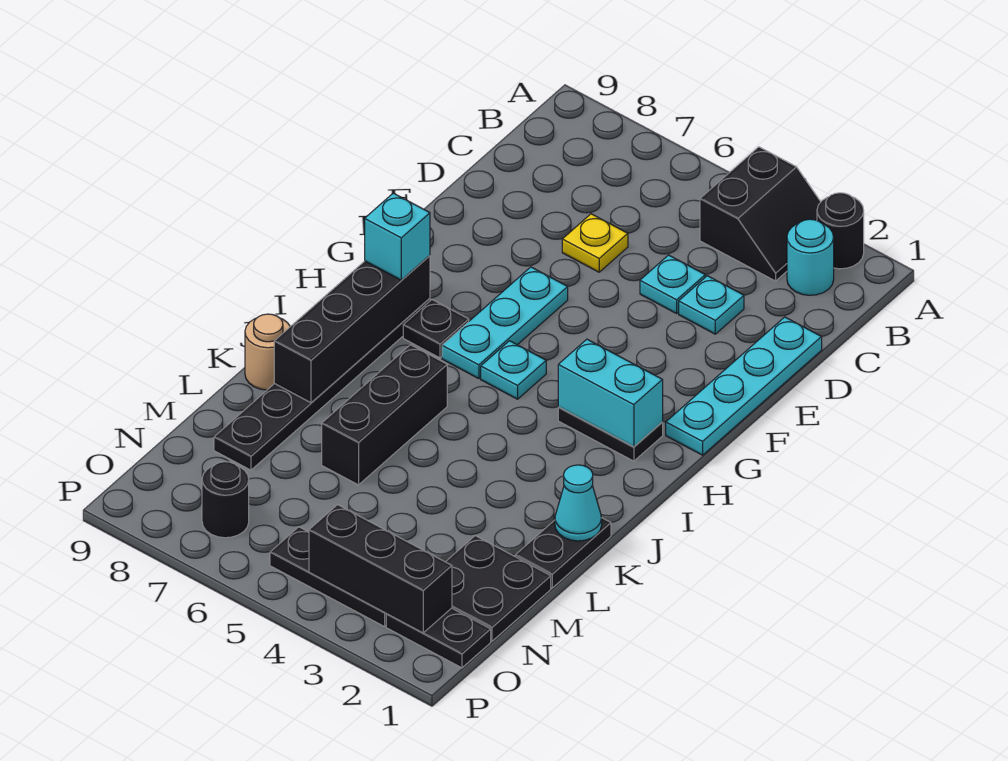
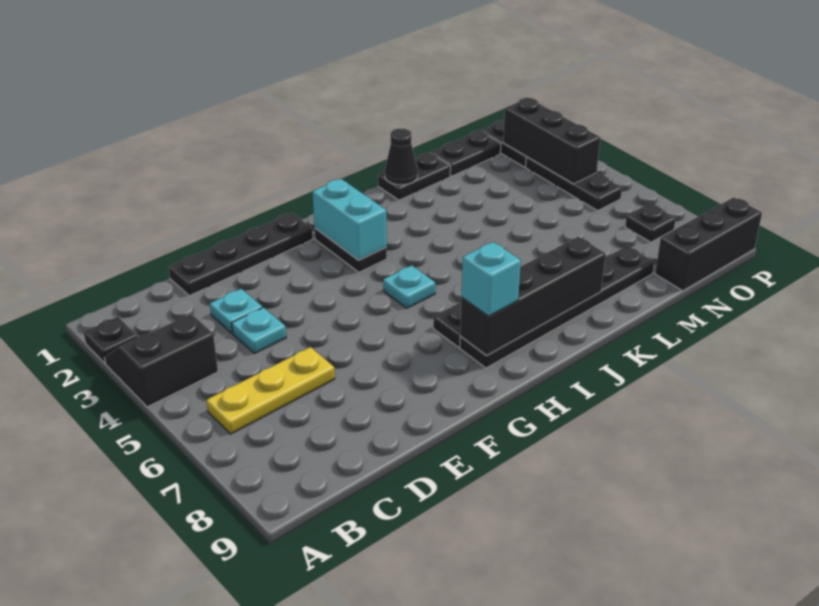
black 1x1 round brick [817,193,864,269] -> black 1x1 plate [83,317,138,363]
cyan 1x1 round brick [787,219,834,295] -> none
cyan 1x4 plate [666,317,822,455] -> black 1x4 plate [168,213,313,296]
yellow 1x1 plate [562,214,628,272] -> yellow 1x3 plate [206,347,335,434]
cyan 1x3 plate [442,267,568,379] -> none
black 1x3 brick [322,345,447,485] -> black 1x3 brick moved to [655,197,762,291]
cyan 1x1 cone [555,465,602,541] -> black 1x1 cone [385,128,418,185]
tan 1x1 round brick [245,314,290,390] -> none
black 2x2 plate [446,536,551,641] -> black 1x2 plate [431,131,501,176]
black 1x1 round brick [202,462,249,538] -> black 1x1 plate [625,204,676,242]

